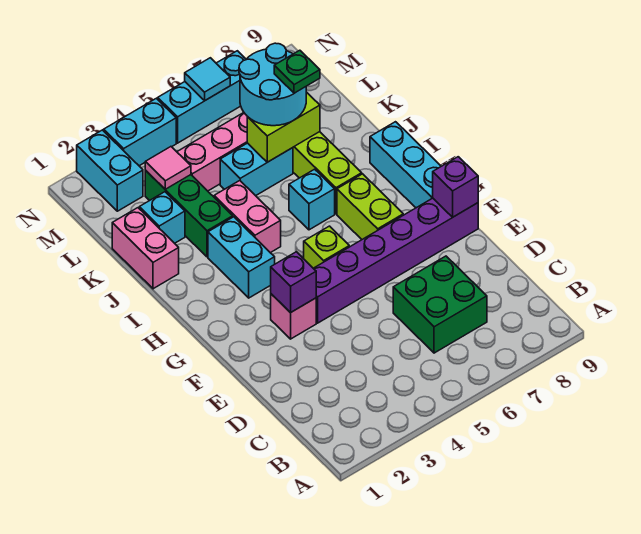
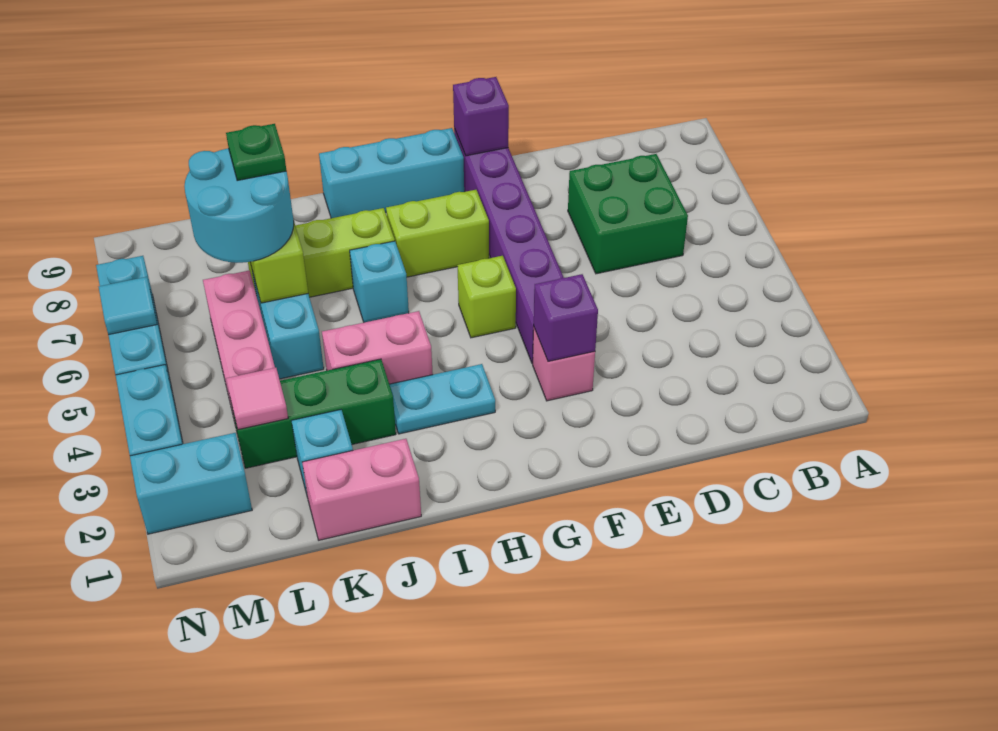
cyan 1x2 brick [208,217,275,298] -> cyan 1x2 plate [389,364,495,434]

